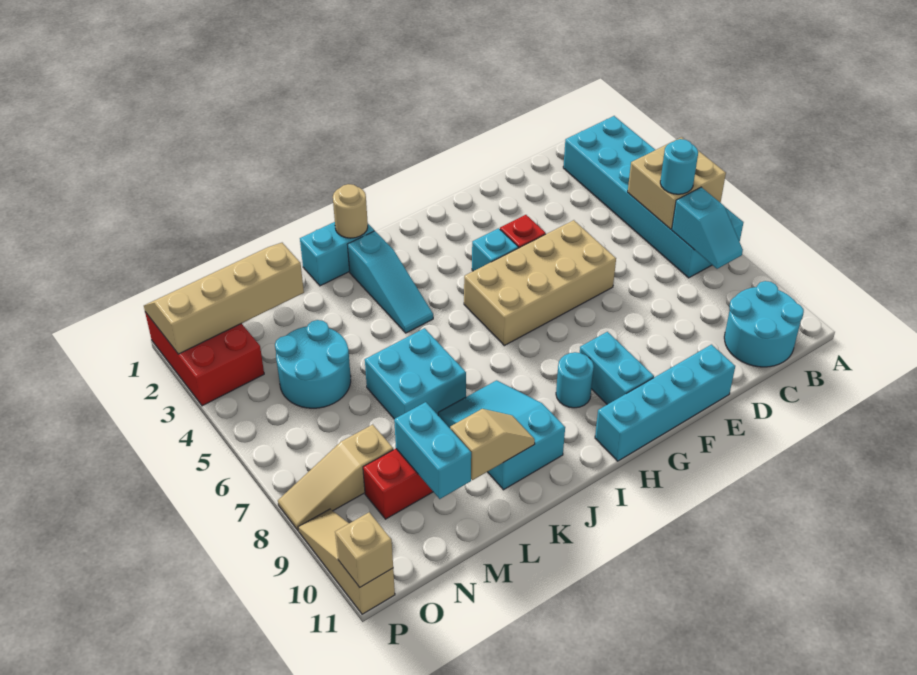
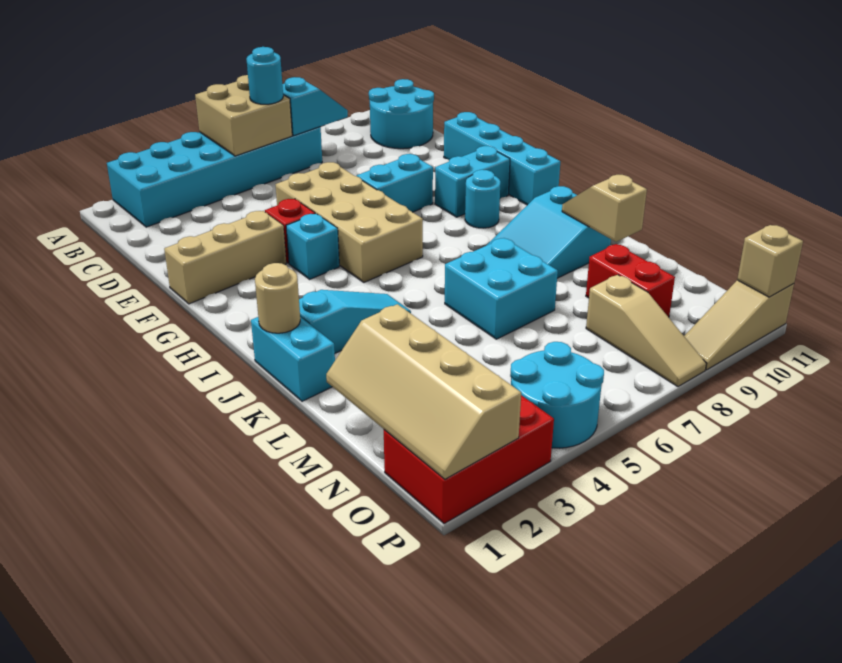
none -> tan 1x3 brick [164,211,286,304]
cyan 2x2 round brick [275,320,351,408] -> cyan 2x2 round brick moved to [510,342,604,448]
cyan 1x2 brick [394,402,471,499] -> cyan 1x2 brick moved to [357,154,433,212]

